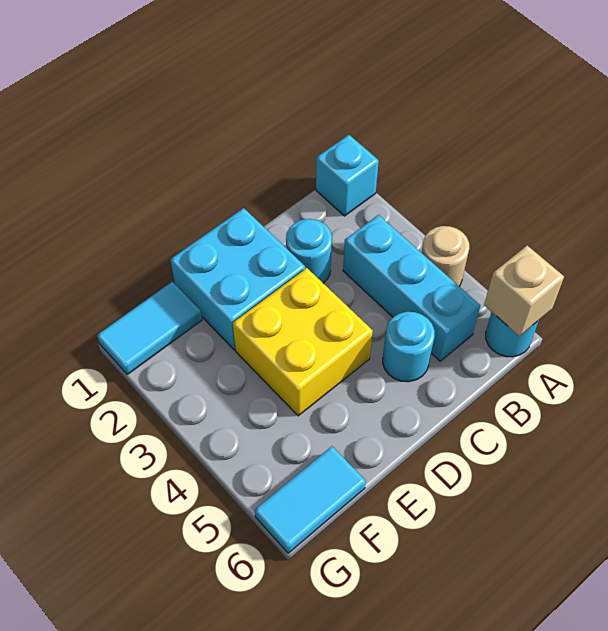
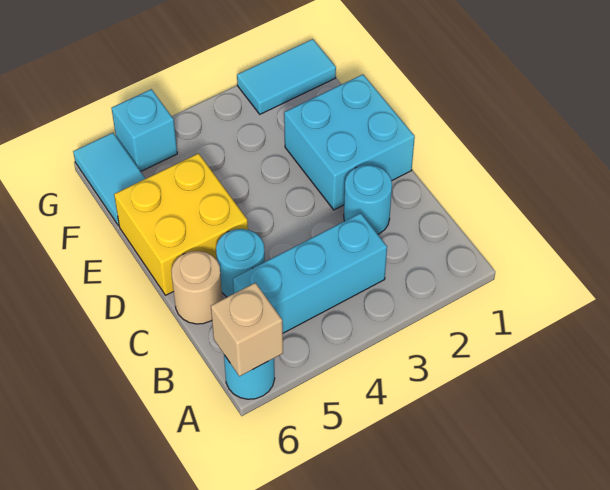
cyan 1x1 brick [316,135,379,216] -> cyan 1x1 brick moved to [112,89,177,171]
tan 1x1 round brick [422,226,469,286] -> tan 1x1 round brick moved to [171,251,222,324]
yellow 2x2 brick [233,268,373,416] -> yellow 2x2 brick moved to [114,153,248,295]
cyan 1x2 tile [97,282,202,375] -> cyan 1x2 tile turned to [237,39,336,114]

